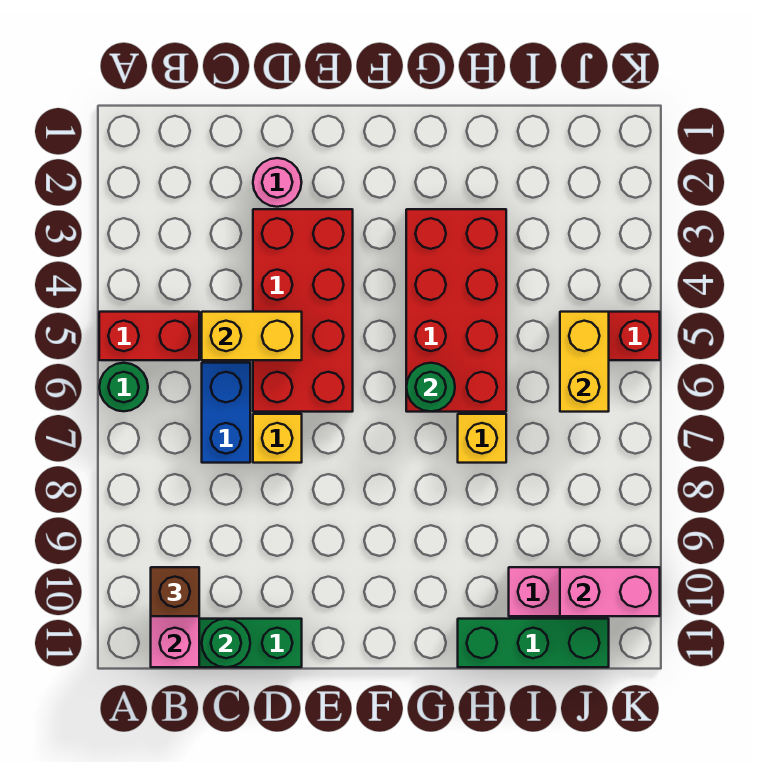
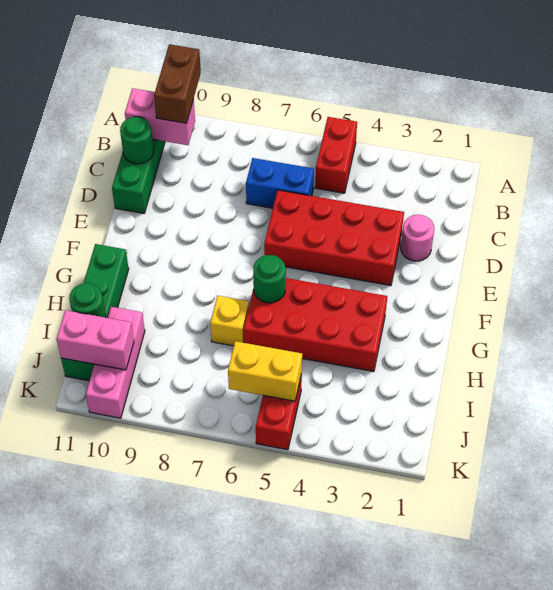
green 1x1 round brick [99,363,148,411] -> green 1x1 round brick moved to [69,283,106,317]
brown 1x1 brick [151,567,199,616] -> brown 1x2 brick [154,44,201,123]
yellow 1x2 brick [202,312,302,360] -> none
yellow 1x1 brick [253,414,302,463] -> none
green 1x3 brick [458,619,609,667] -> green 1x4 brick [61,244,129,381]
pink 1x2 brick [560,567,660,616] -> pink 1x2 brick turned to [57,310,134,370]

